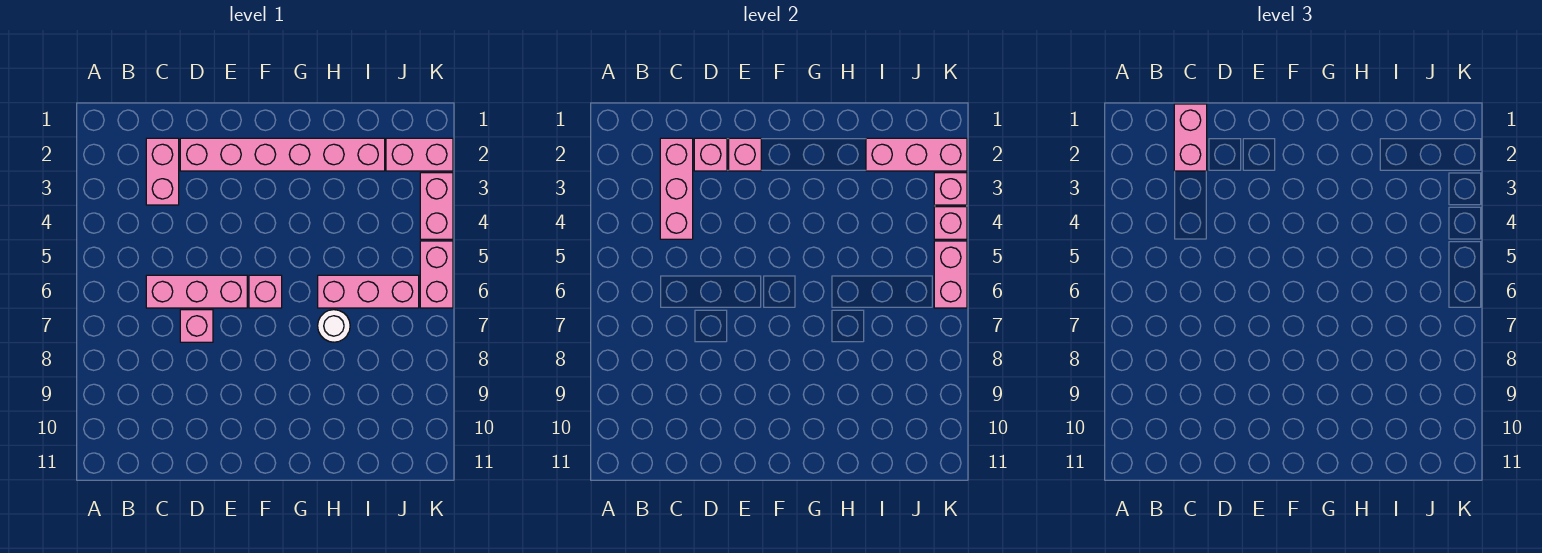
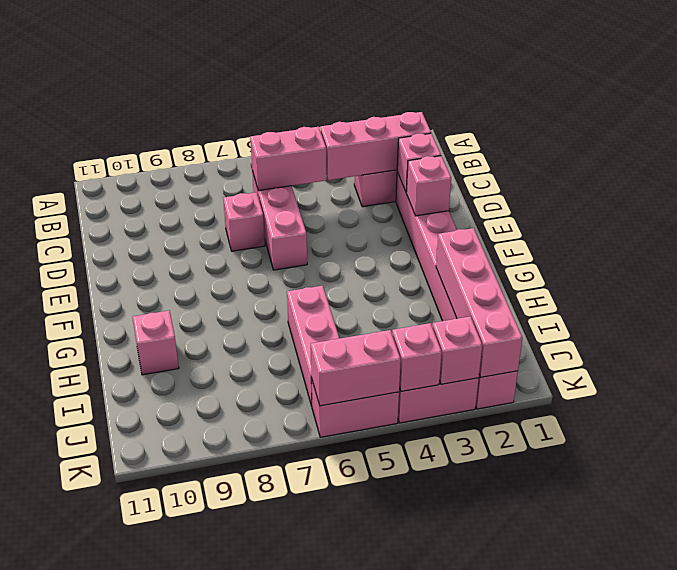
pink 1x2 brick [1174,104,1207,171] -> pink 1x2 brick moved to [250,127,326,191]
pink 1x1 brick [249,275,282,308] -> pink 1x1 brick moved to [133,311,179,375]
white 1x1 round brick [318,310,350,342] -> none
pink 1x3 brick [866,138,967,171] -> pink 1x4 brick [436,228,523,377]

